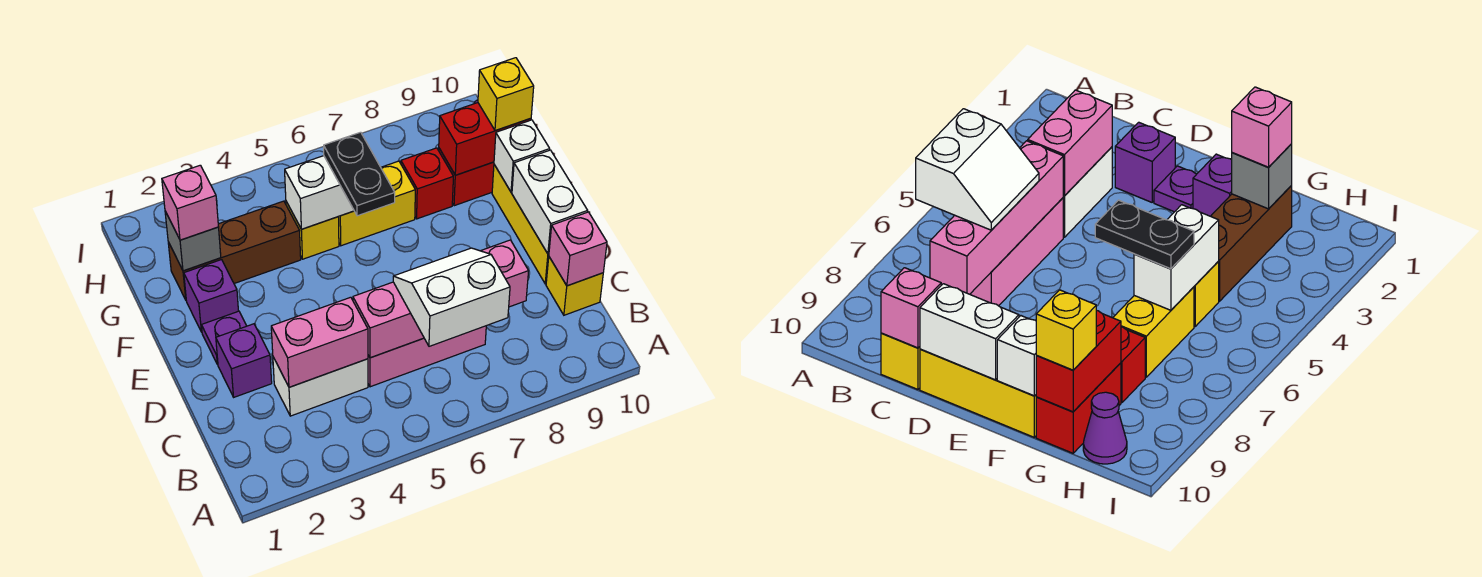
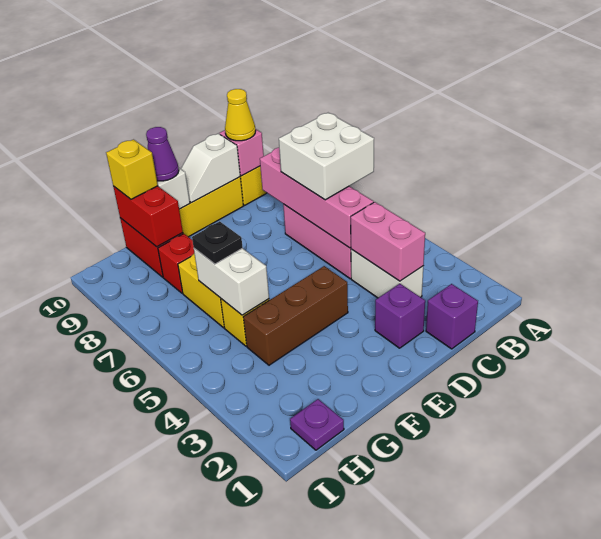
white 2x2 slope [393,248,510,346] -> white 2x2 brick [279,113,374,200]
none -> yellow 1x1 cone [225,89,256,141]
white 1x2 brick [512,150,588,254] -> white 1x2 slope [181,134,240,203]
purple 1x1 plate [201,311,246,365] -> purple 1x1 plate moved to [290,399,344,450]
purple 1x1 brick [184,260,238,332] -> purple 1x1 brick moved to [426,284,478,349]
black 1x2 plate [324,132,395,216] -> black 1x1 plate [192,221,243,264]
brown 1x3 brick [168,201,301,300] -> brown 1x3 brick turned to [243,266,348,365]
grey 1x1 brick [165,211,221,271] -> none
pink 1x1 brick [162,165,218,240] -> none
purple 1x1 cone [1083,392,1127,464] -> purple 1x1 cone moved to [146,127,179,181]

